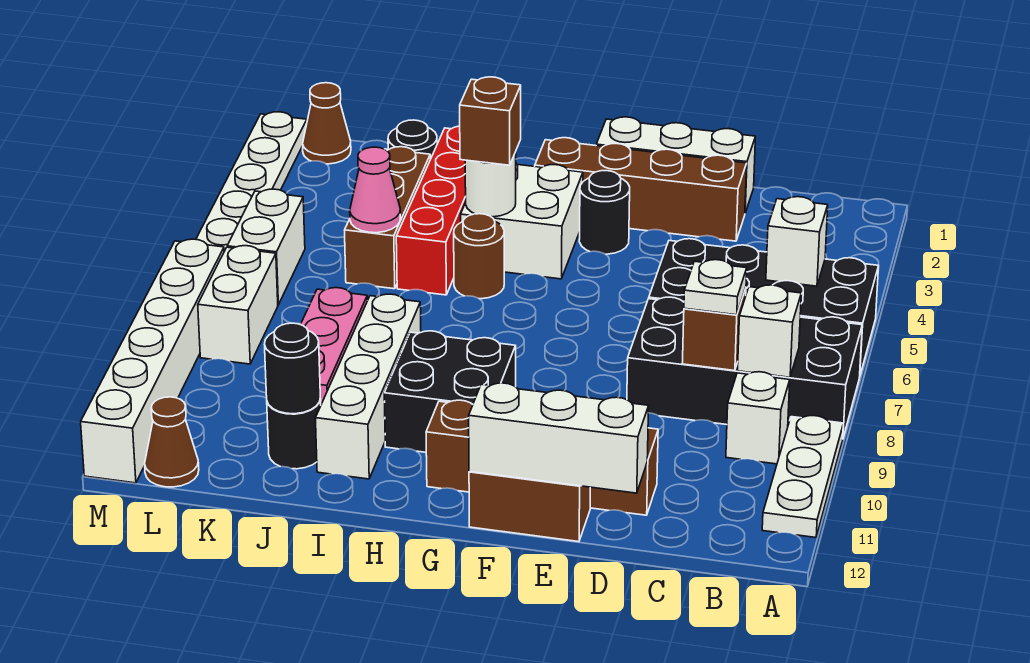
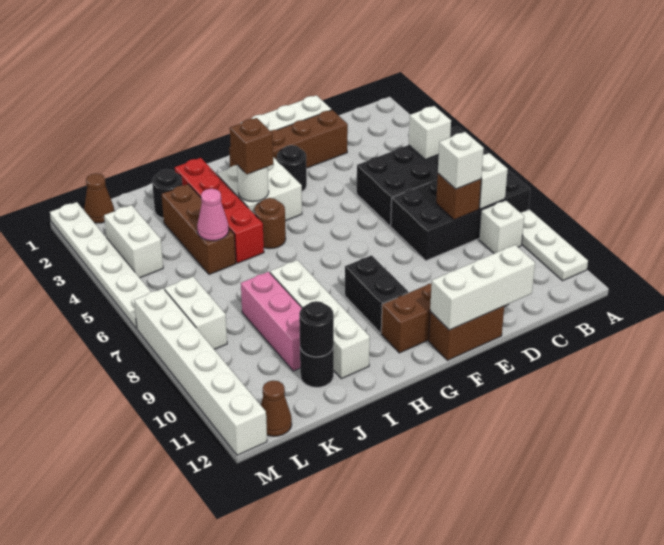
white 1x1 plate [684,260,747,315] -> white 1x1 brick [438,132,484,189]
black 2x2 brick [384,331,516,452] -> black 1x2 brick [345,255,408,333]
white 1x2 brick [227,189,305,305] -> white 1x2 brick moved to [104,205,163,278]

